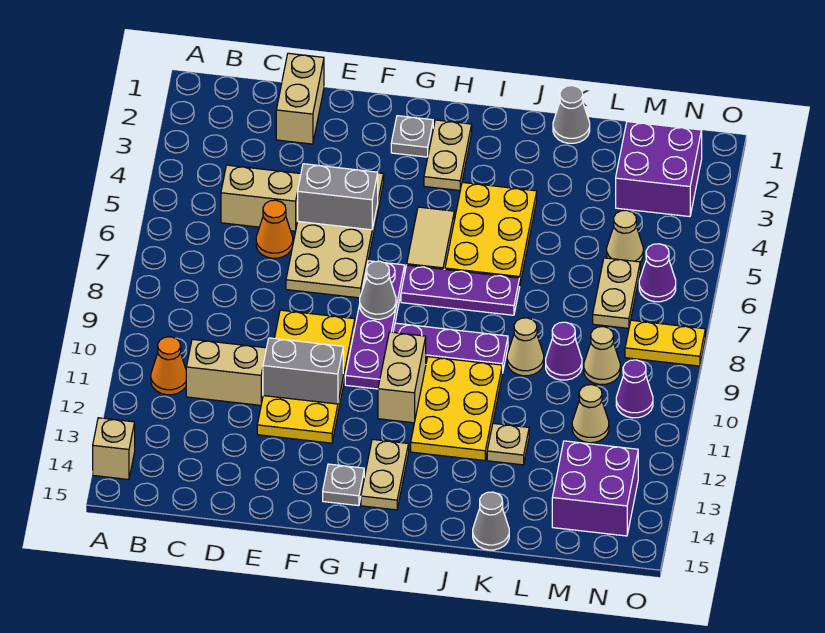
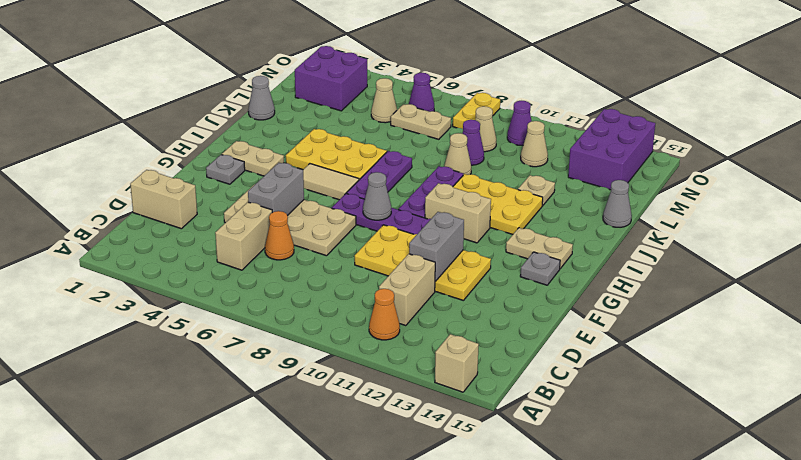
purple 2x2 brick [552,441,638,536] -> purple 2x3 brick [568,109,655,190]

